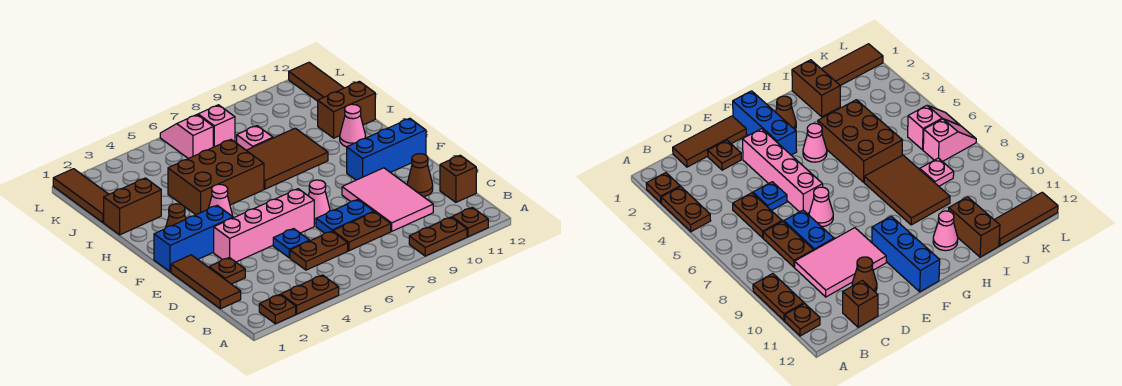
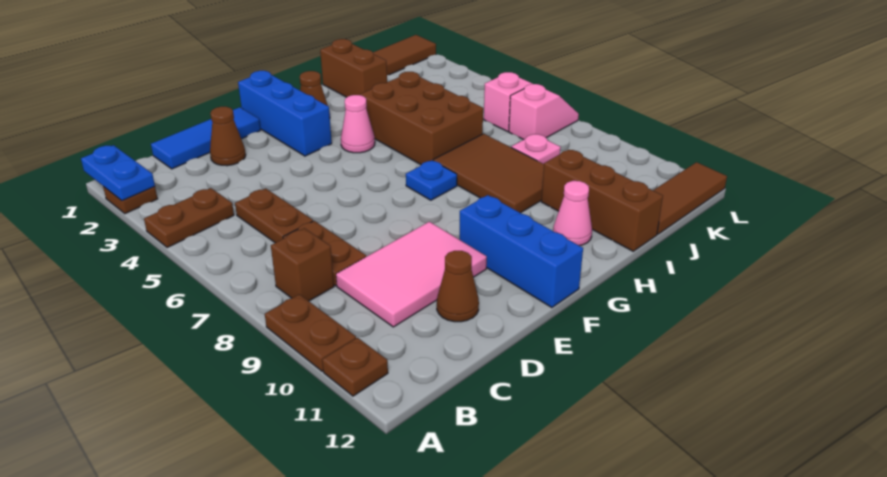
brown 1x2 plate [281,275,339,314] -> brown 1x2 plate turned to [144,188,234,248]
brown 1x3 tile [171,255,241,309] -> blue 1x3 tile [151,107,261,169]
brown 1x1 brick [440,155,476,202] -> brown 1x1 brick moved to [271,228,334,301]
brown 1x1 plate [209,257,245,284] -> brown 1x1 cone [210,107,246,166]
blue 1x1 plate [273,229,310,258] -> blue 1x1 plate moved to [406,160,457,200]
blue 1x2 plate [316,200,374,233] -> blue 1x2 plate moved to [81,145,155,201]
pink 1x4 brick [214,189,314,262] -> none
pink 1x1 cone [309,180,330,223] -> none
brown 1x2 brick [318,81,375,138] -> brown 1x3 brick [541,150,663,251]

